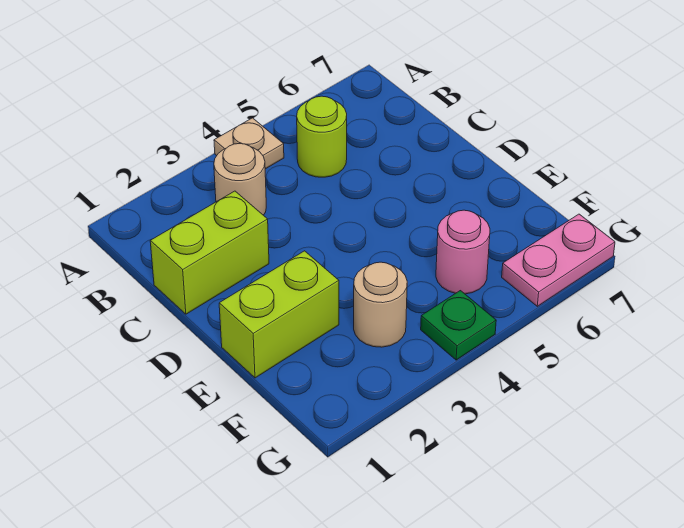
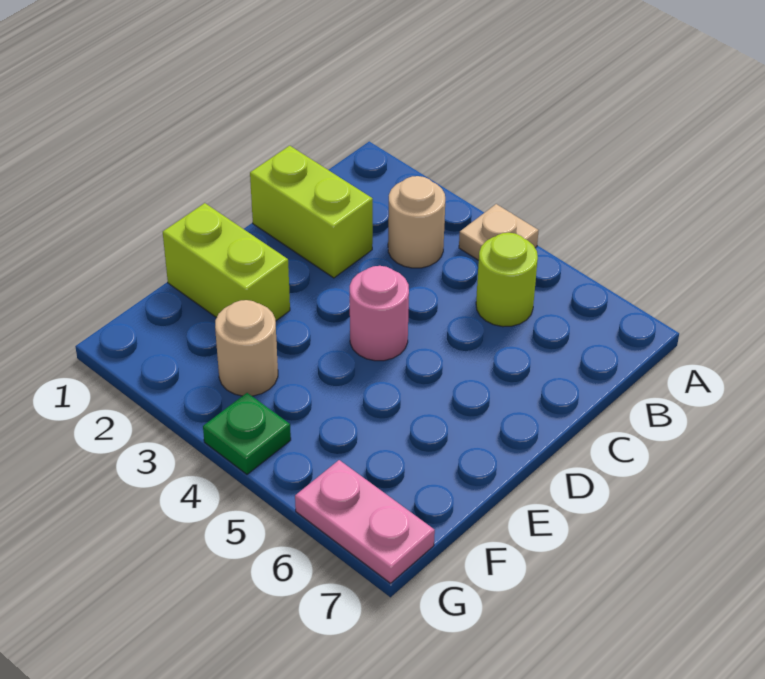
pink 1x1 round brick [436,210,490,294] -> pink 1x1 round brick moved to [350,266,409,361]

